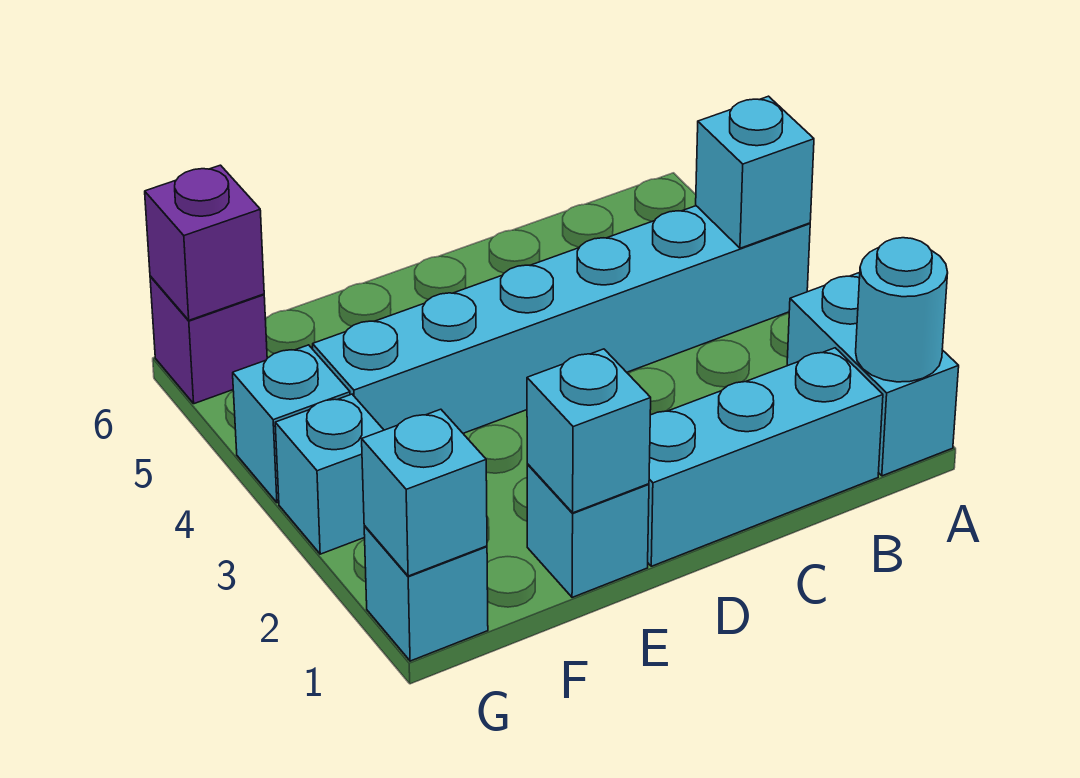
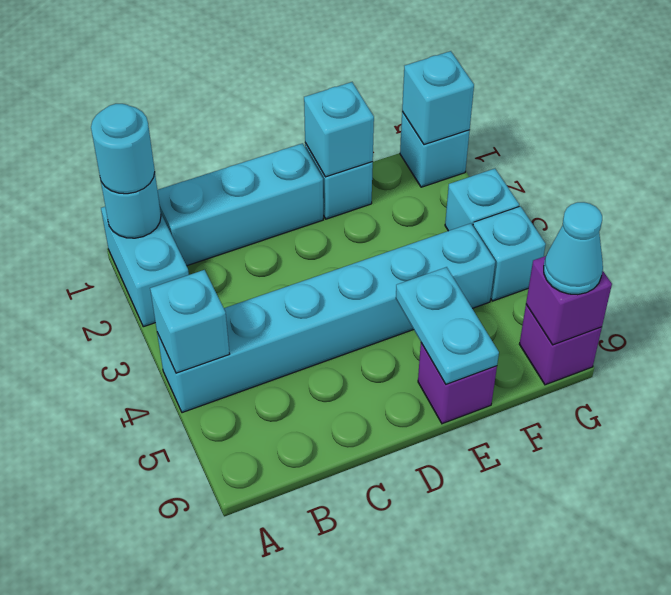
none -> cyan 1x1 round brick [91,104,155,194]
none -> cyan 1x2 plate [396,267,499,385]
none -> purple 1x1 brick [418,343,497,424]
none -> cyan 1x1 cone [544,202,603,295]

